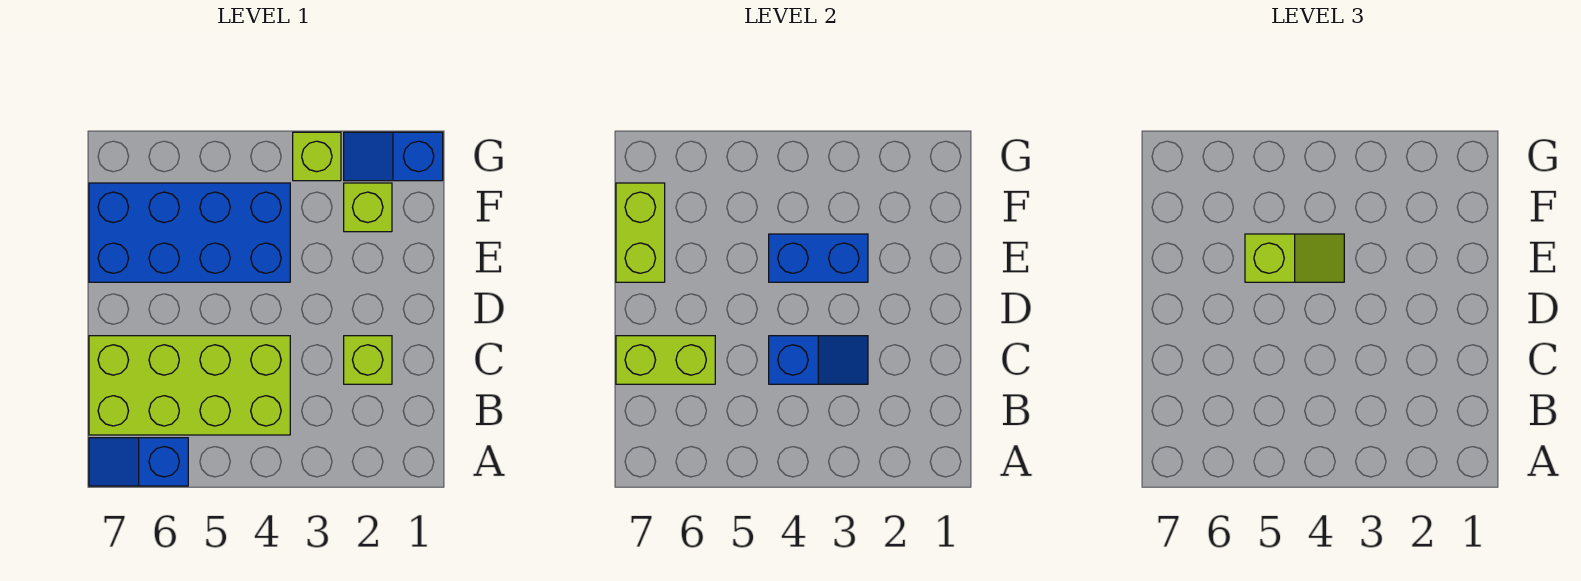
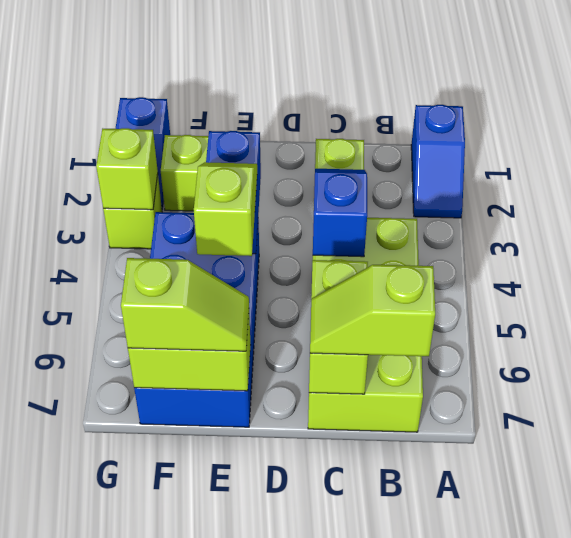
blue 1x2 slope [89,438,188,486] -> blue 1x2 slope moved to [411,105,465,218]
none -> lime 1x2 slope [310,265,435,356]
none -> lime 1x2 slope [121,258,249,351]
none -> lime 1x1 brick [96,128,158,210]

